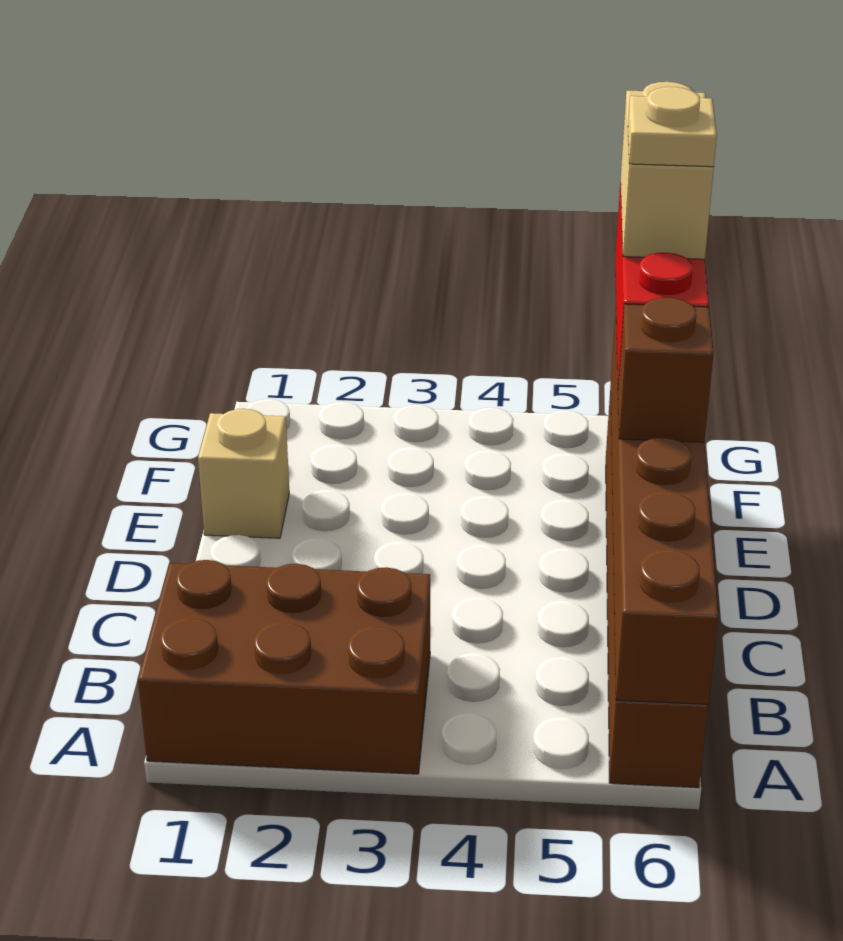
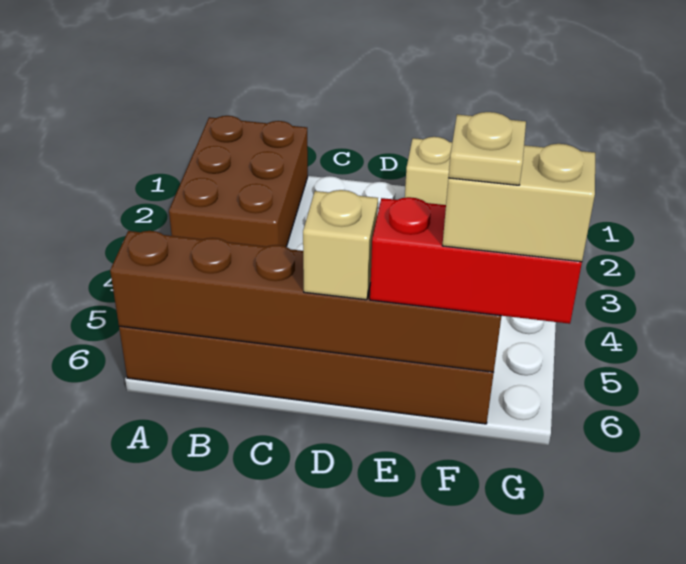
brown 1x1 brick [618,297,714,442] -> tan 1x1 brick [303,190,378,300]

